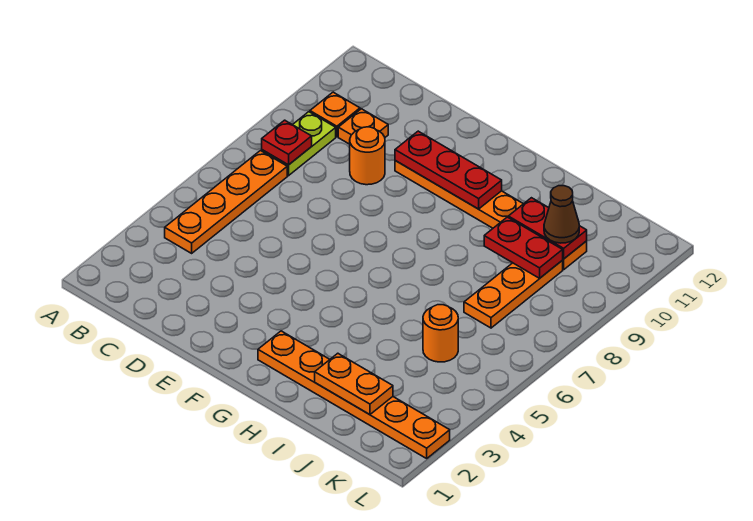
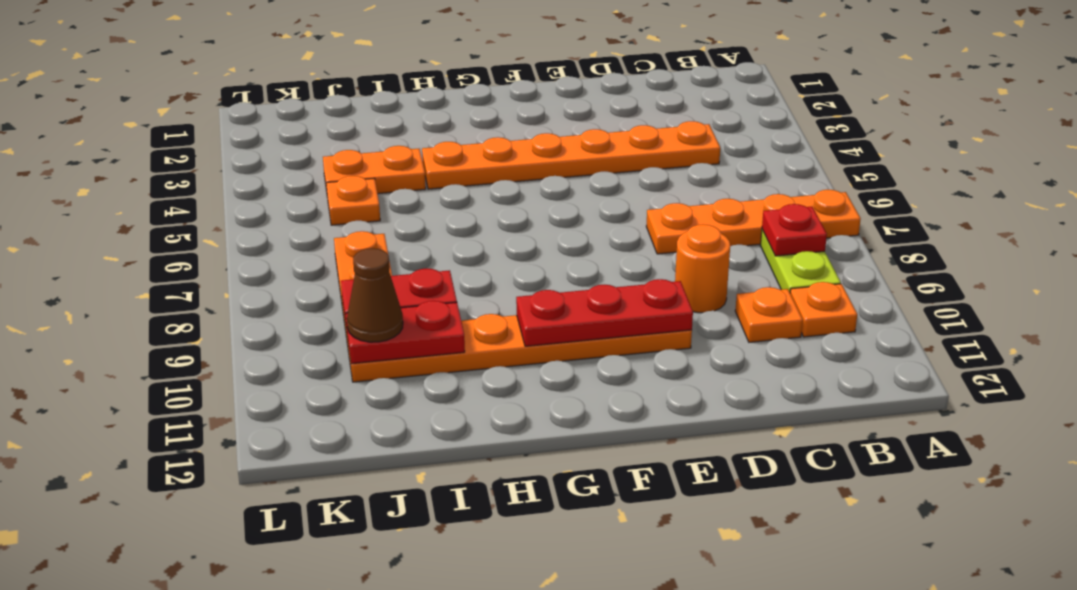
orange 1x4 plate [165,151,287,253] -> orange 1x4 plate turned to [646,190,861,254]
orange 1x6 plate [258,331,450,458] -> orange 1x6 plate moved to [422,121,720,189]
orange 1x2 plate [315,353,393,415] -> orange 1x2 plate moved to [323,146,426,194]
orange 1x1 round brick [423,305,458,362] -> orange 1x1 plate [326,176,380,225]

